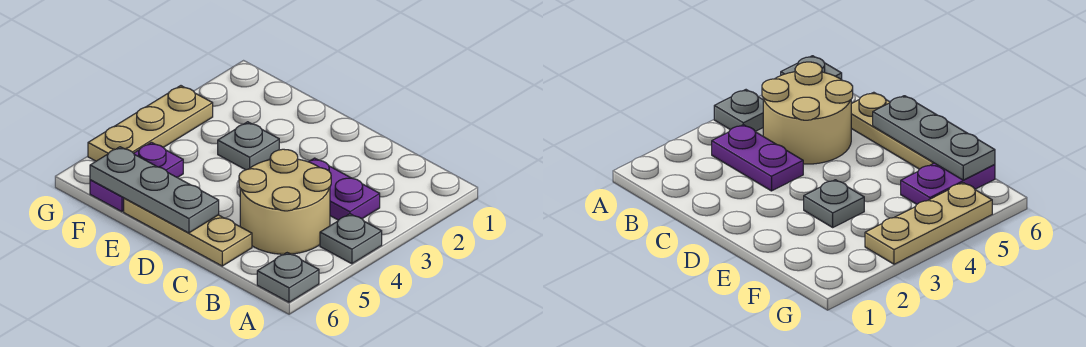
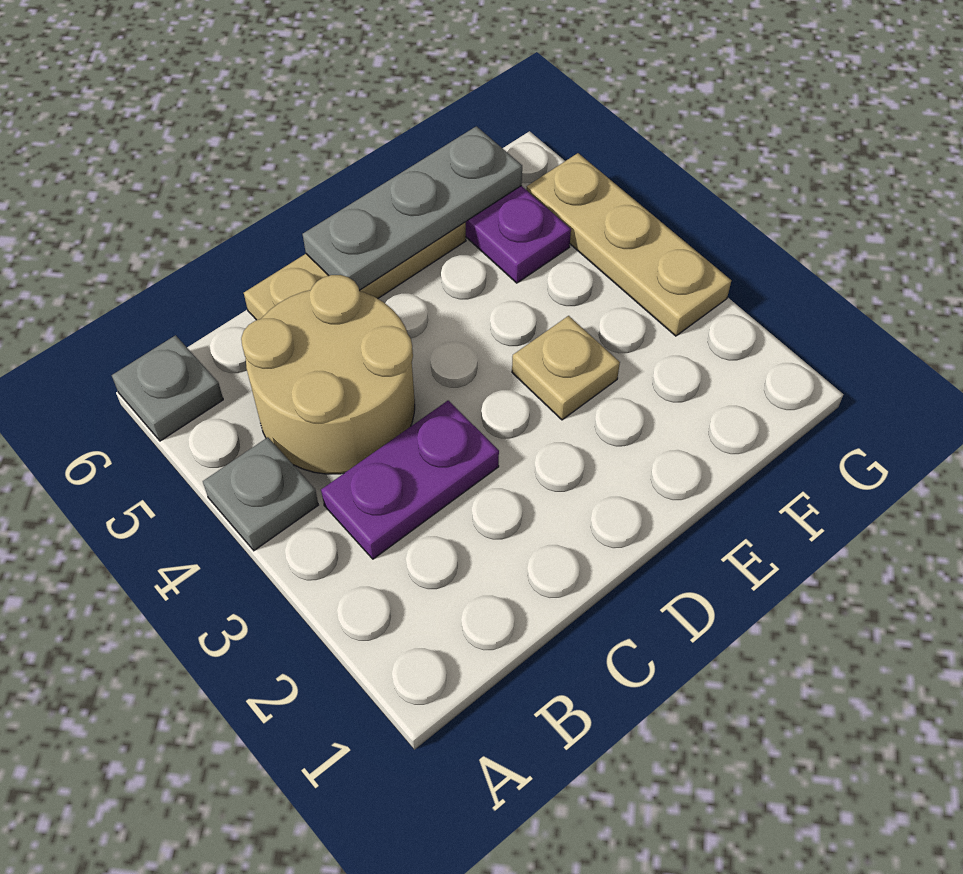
grey 1x1 plate [218,122,279,170] -> tan 1x1 plate [512,316,620,420]

